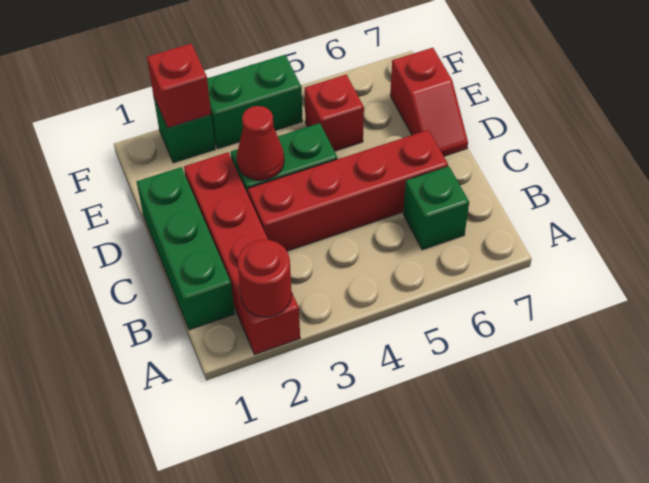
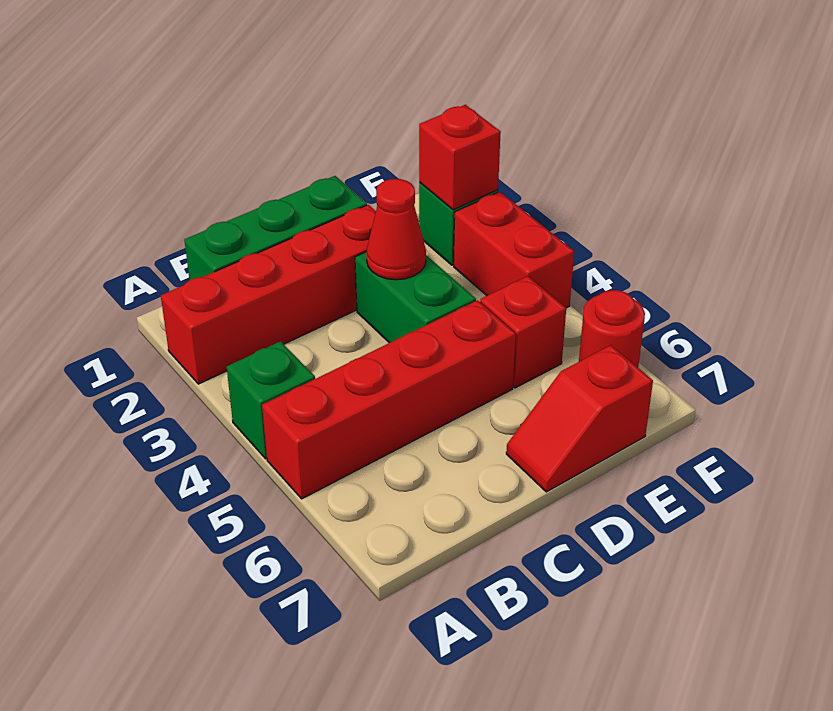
red 1x1 round brick [238,240,292,317] -> red 1x1 round brick moved to [579,290,645,367]
green 1x1 brick [403,166,469,250] -> green 1x1 brick moved to [227,341,315,459]
red 1x4 brick [248,130,448,251] -> red 1x4 brick turned to [262,300,516,499]
green 1x2 brick [207,55,303,149] -> red 1x2 brick [454,192,574,308]

